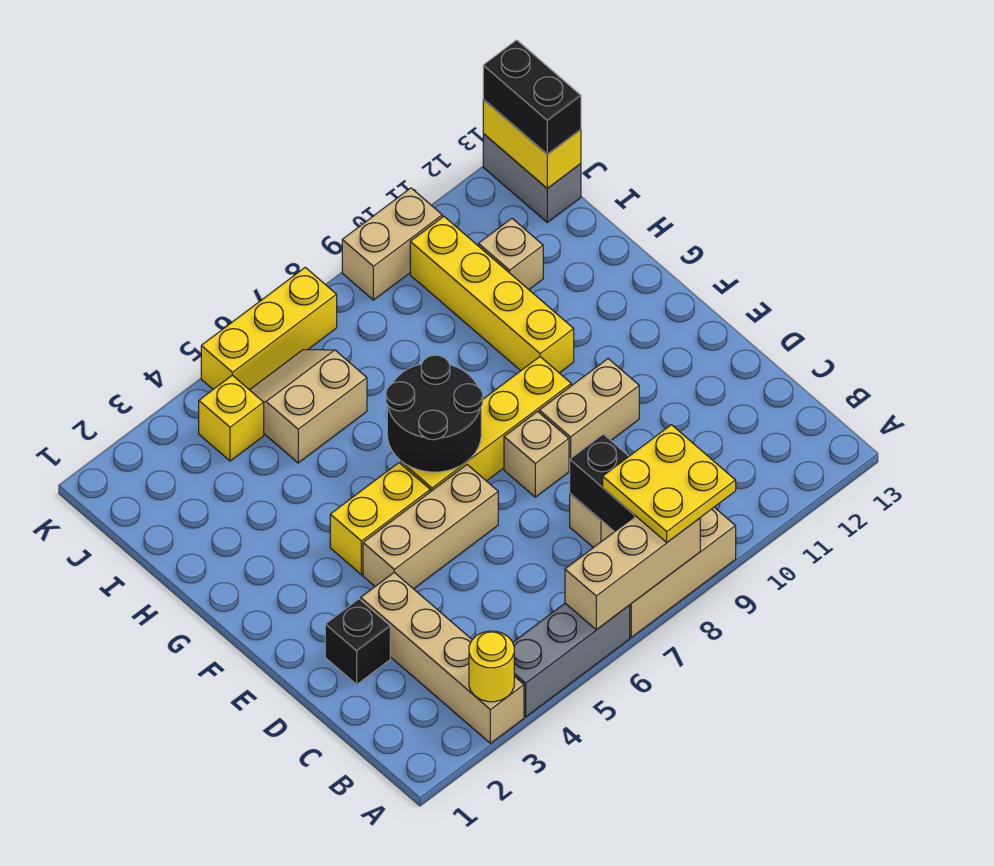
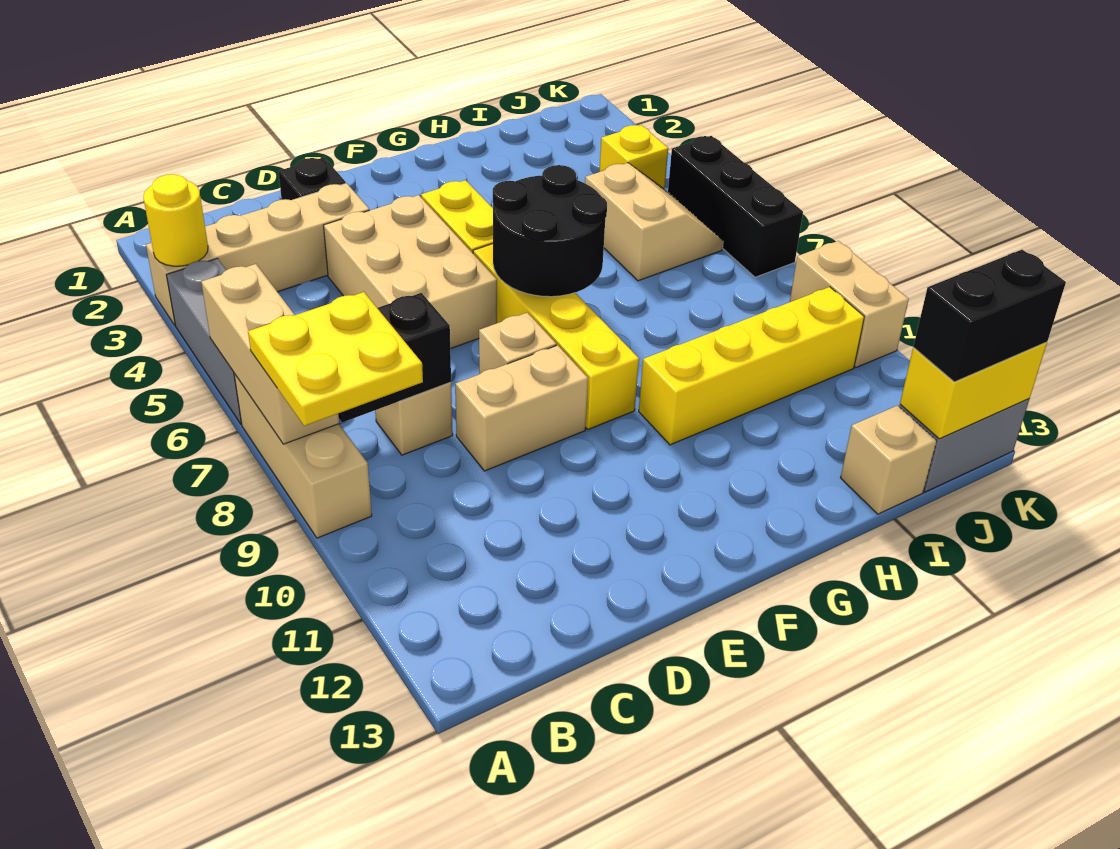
tan 1x3 brick [363,465,498,589] -> tan 2x3 brick [323,195,497,349]
tan 1x2 brick [539,359,639,470] -> tan 1x2 brick turned to [455,345,588,471]
tan 1x1 brick [478,218,543,289] -> tan 1x1 brick moved to [841,406,937,514]
yellow 1x3 brick [201,267,337,390] -> black 1x3 brick [668,136,803,277]

